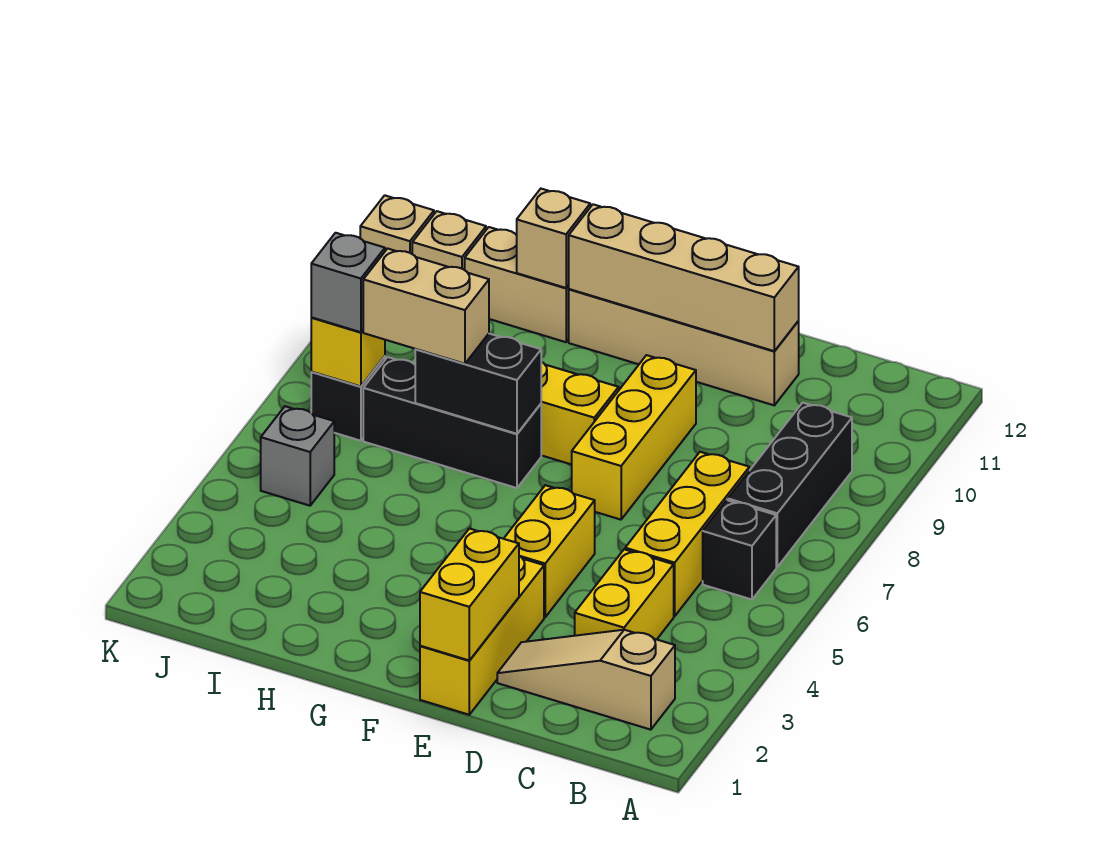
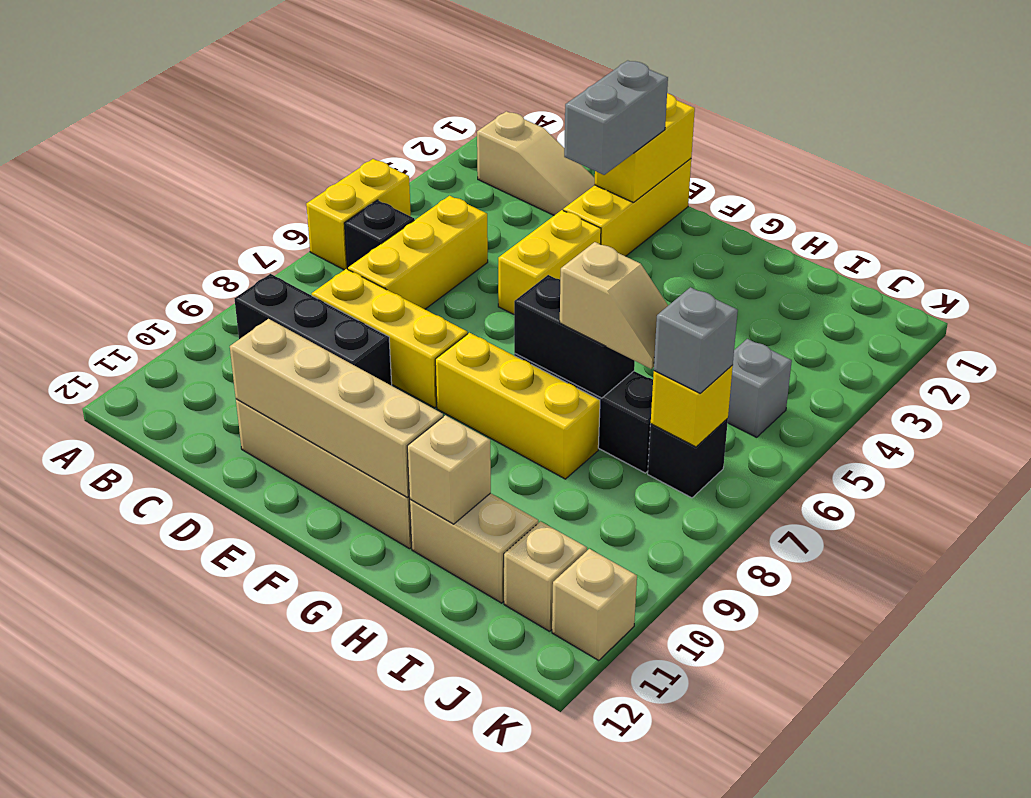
black 1x3 brick [728,403,852,567] -> black 1x3 brick turned to [235,274,392,386]
yellow 1x2 brick [575,549,674,639] -> yellow 1x2 brick moved to [306,159,411,270]
none -> grey 1x2 brick [564,61,668,175]
yellow 1x3 brick [572,355,696,520] -> yellow 1x3 brick turned to [312,269,468,408]
tan 1x2 brick [363,249,489,364] -> tan 1x2 slope [560,242,668,369]

